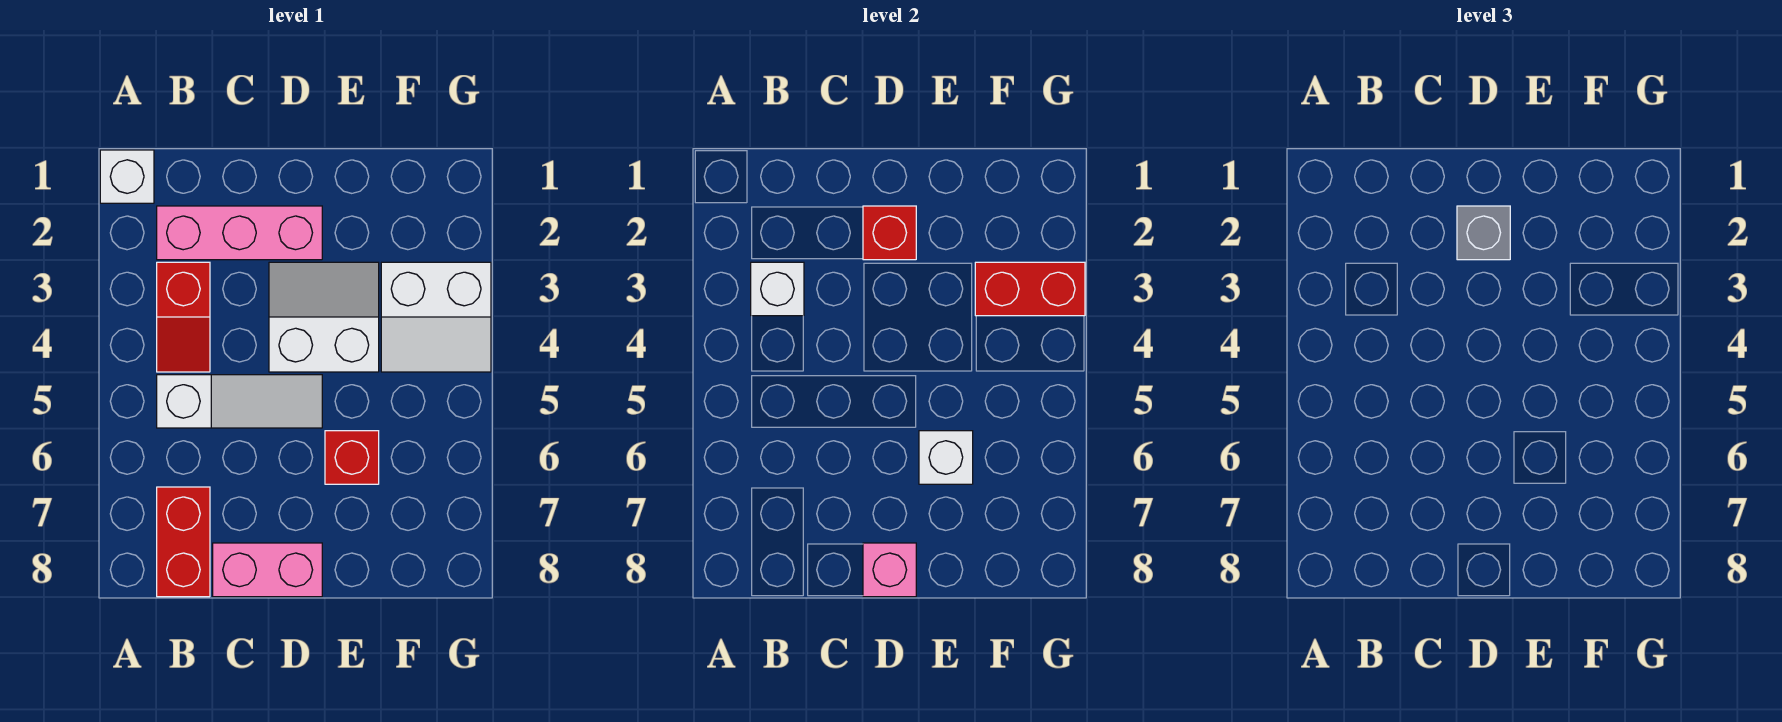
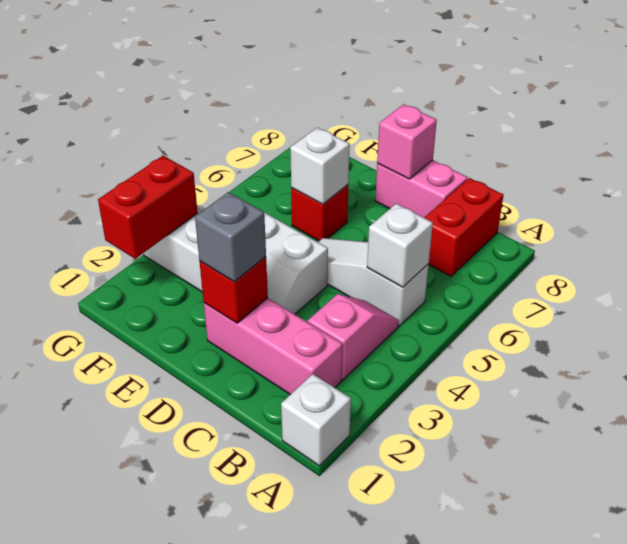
red 1x2 slope [157,262,210,372] -> pink 1x2 slope [308,294,399,380]
white 1x1 brick [751,262,804,316] -> white 1x1 brick moved to [367,204,433,287]
red 1x2 brick [975,262,1085,316] -> red 1x2 brick turned to [98,156,198,259]

